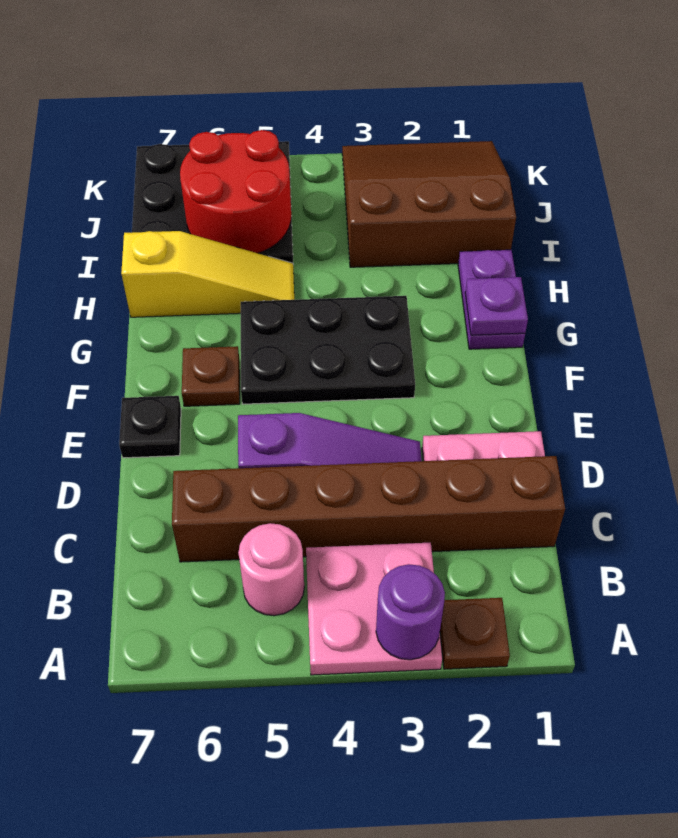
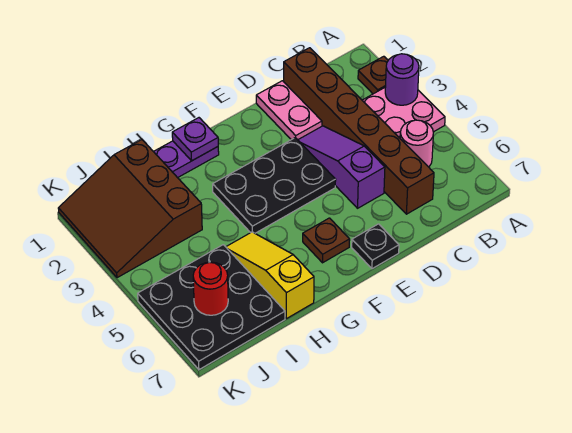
black 2x3 plate [241,296,415,404] -> black 2x3 plate turned to [213,138,336,233]
red 2x2 round brick [180,130,291,253] -> red 1x1 round brick [193,262,228,315]

